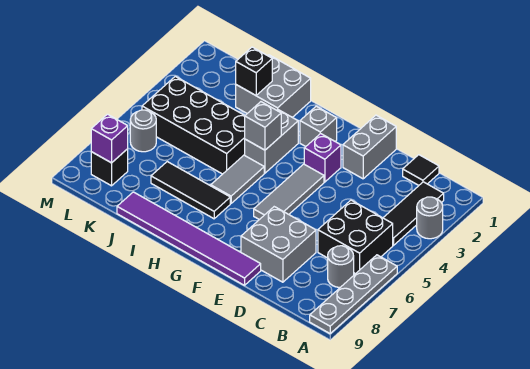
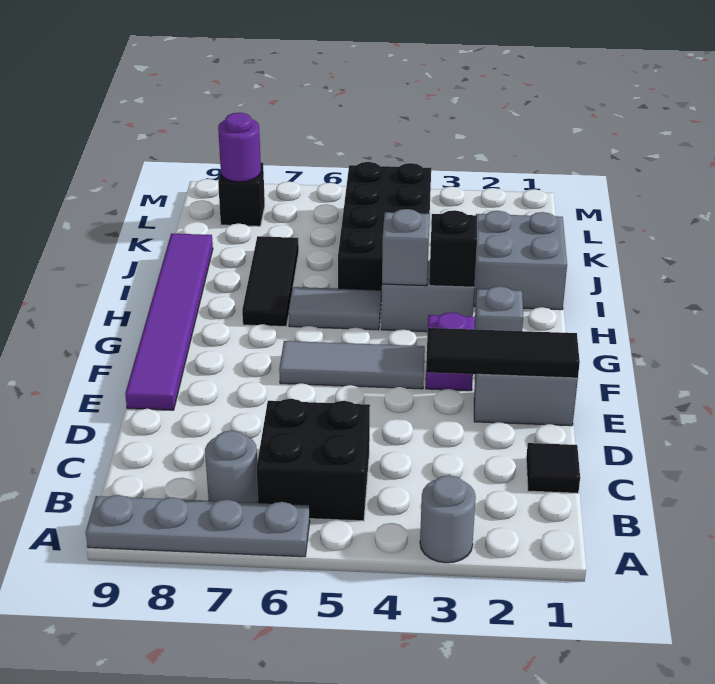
black 1x3 tile [383,182,444,245] -> black 1x3 tile moved to [426,328,580,378]
grey 2x2 brick [241,207,316,282] -> none
black 1x1 brick [236,47,272,95] -> black 1x1 brick moved to [429,210,477,287]
grey 1x1 round brick [130,110,156,152] -> none
purple 1x1 brick [91,114,128,163] -> purple 1x1 round brick [218,113,261,182]

